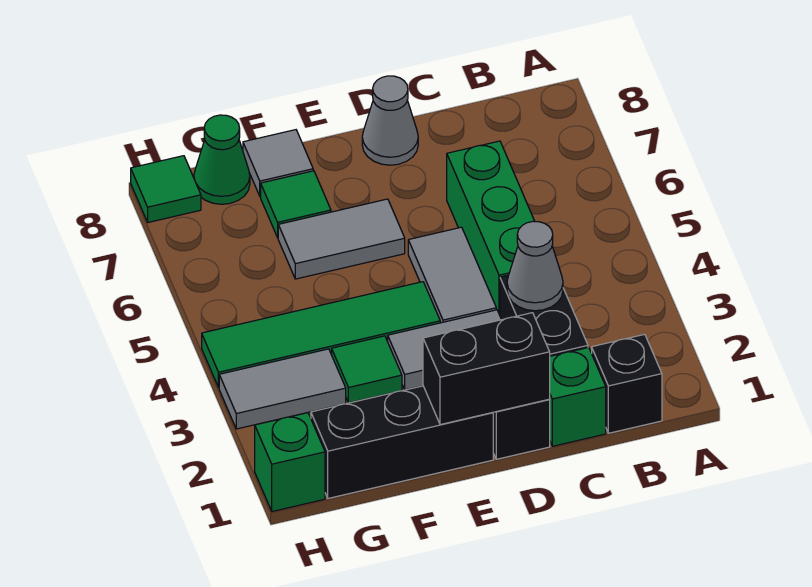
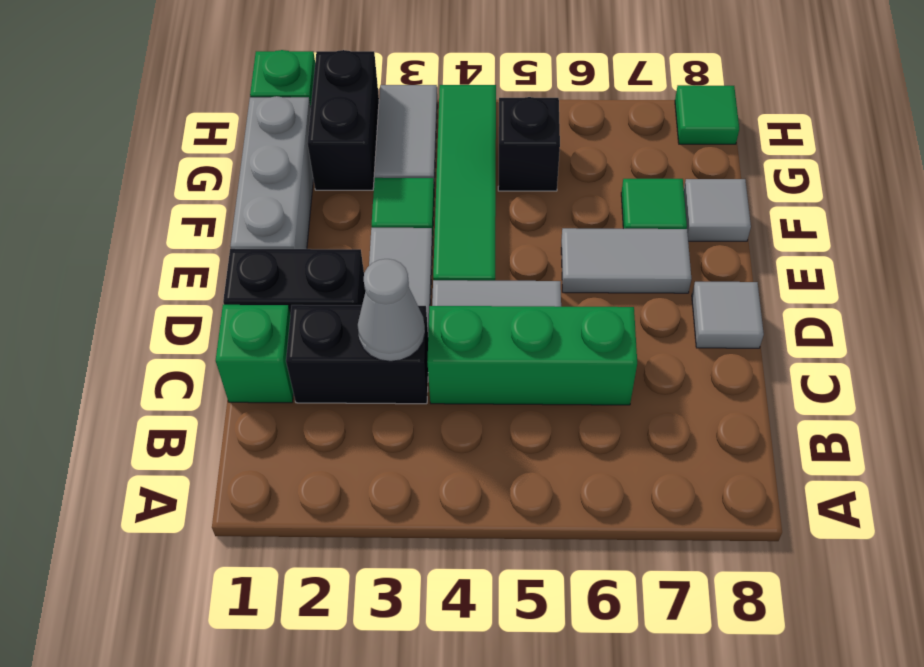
black 1x1 brick [592,334,662,433] -> black 1x1 brick moved to [498,97,560,191]
black 1x2 brick [423,313,550,425] -> black 1x2 brick moved to [307,50,379,190]
grey 1x1 cone [362,76,418,165] -> grey 1x1 tile [692,282,764,348]
black 1x3 brick [311,386,493,498] -> grey 1x3 brick [230,96,313,249]
grey 1x2 tile [278,199,405,279] -> grey 1x2 tile turned to [561,228,691,293]
green 1x1 cone [194,115,250,204] -> none

